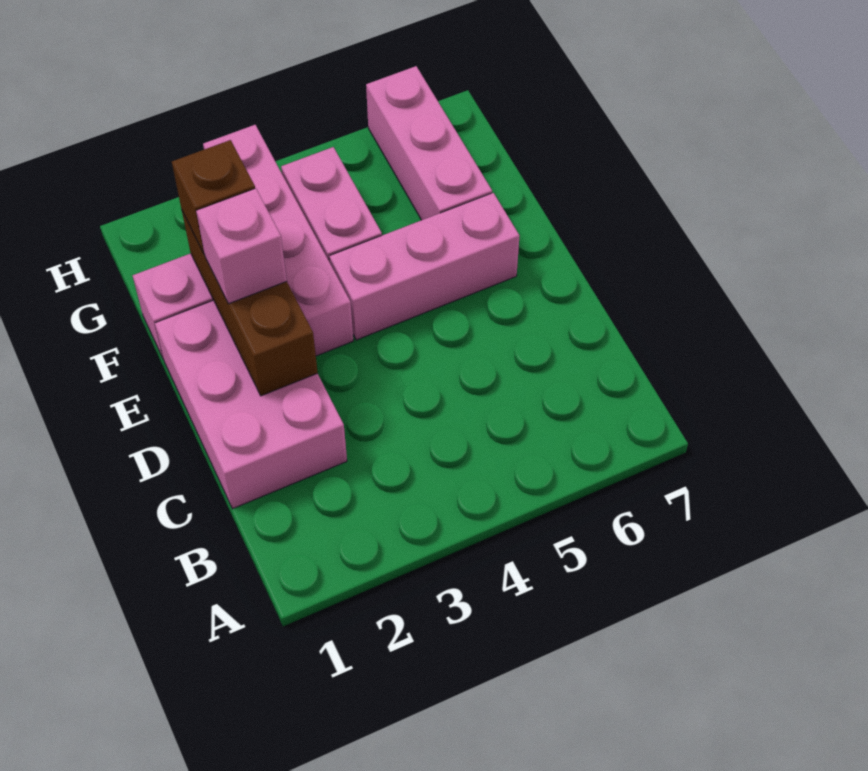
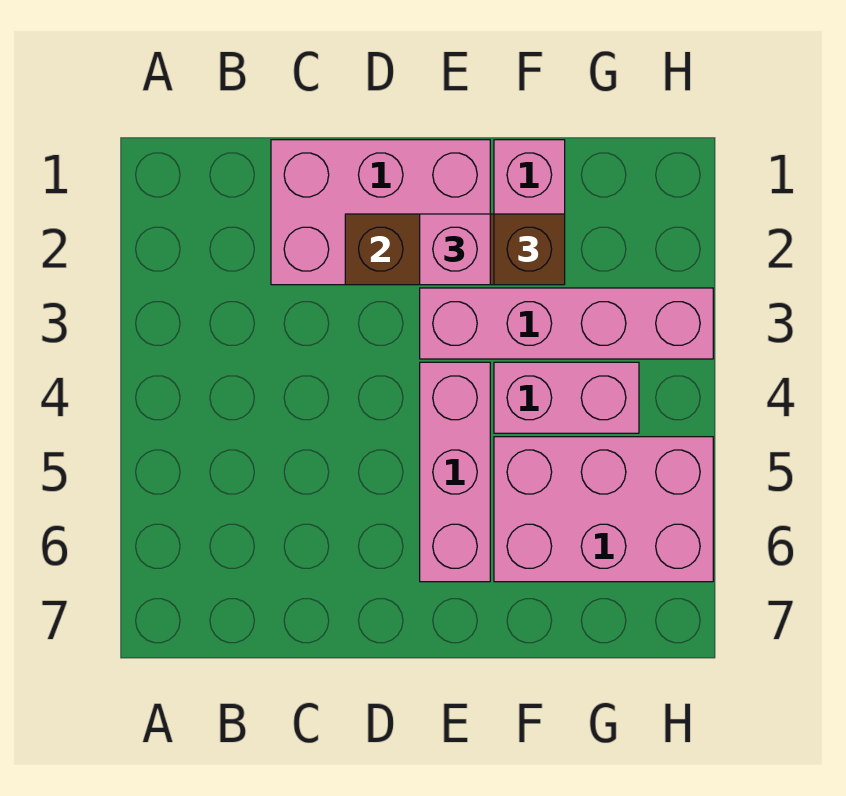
pink 1x3 brick [366,66,492,220] -> pink 2x3 brick [494,437,713,582]

